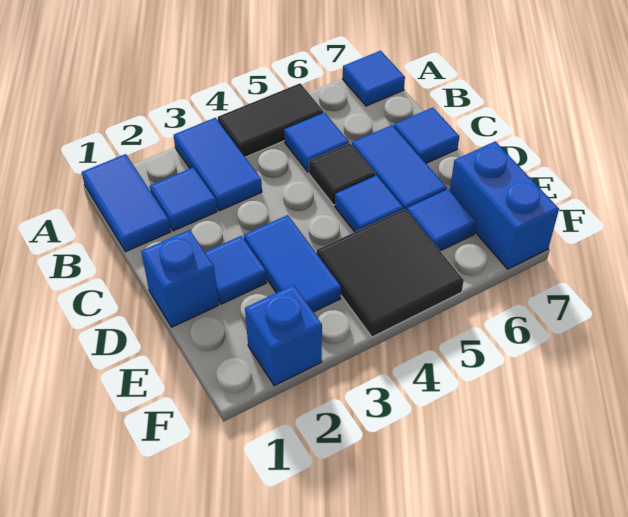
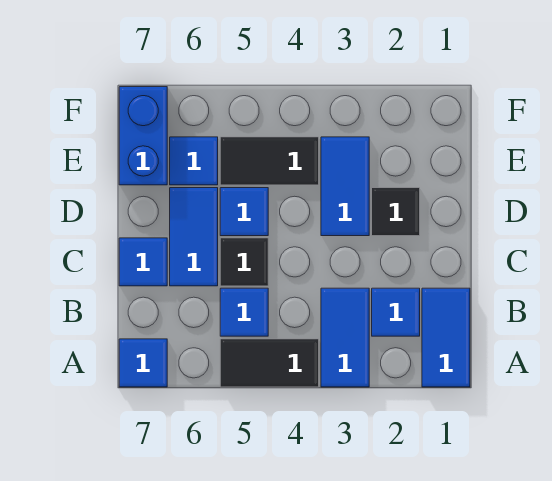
blue 1x1 brick [141,230,219,327] -> none
blue 1x1 tile [205,236,267,304] -> black 1x1 tile [372,188,420,236]
black 2x2 tile [317,209,464,337] -> black 1x2 tile [220,137,319,185]
blue 1x1 brick [245,285,322,386] -> none

